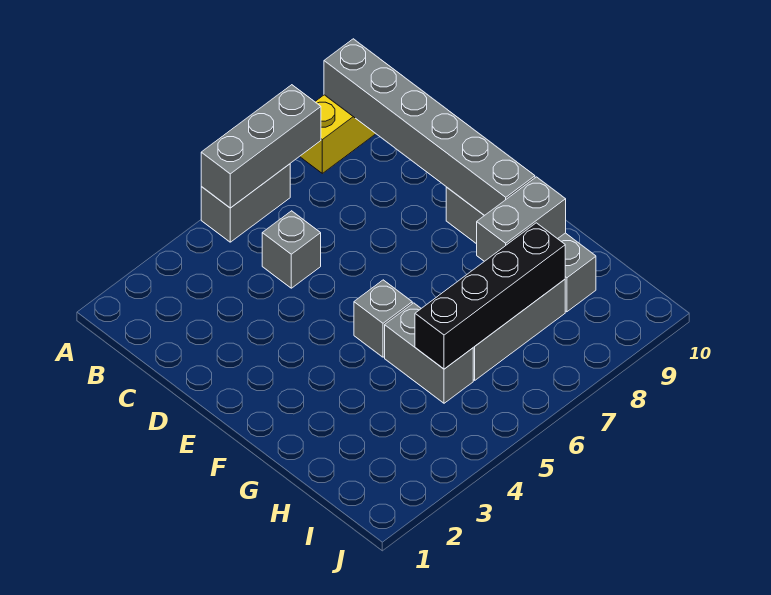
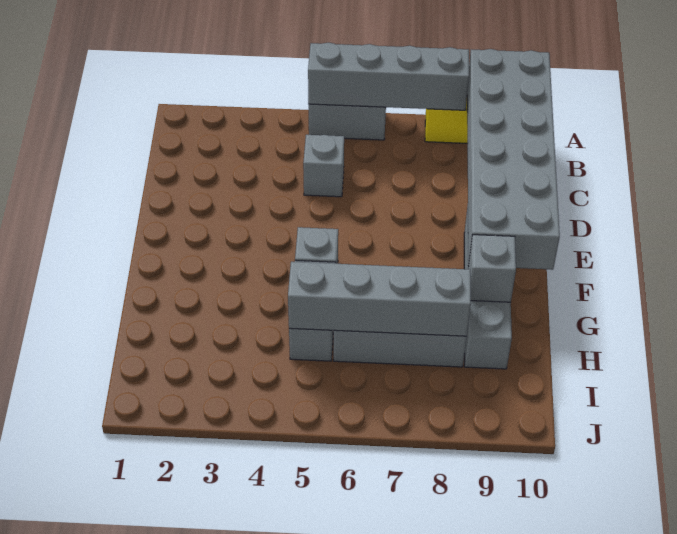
grey 1x3 brick [201,85,321,208] -> grey 1x4 brick [308,43,469,110]
grey 1x6 brick [324,39,535,215] -> grey 2x6 brick [467,49,560,270]
grey 1x2 brick [477,177,566,261] -> grey 1x1 brick [468,235,516,302]
black 1x4 brick [415,223,565,369] -> grey 1x4 brick [288,262,471,336]

